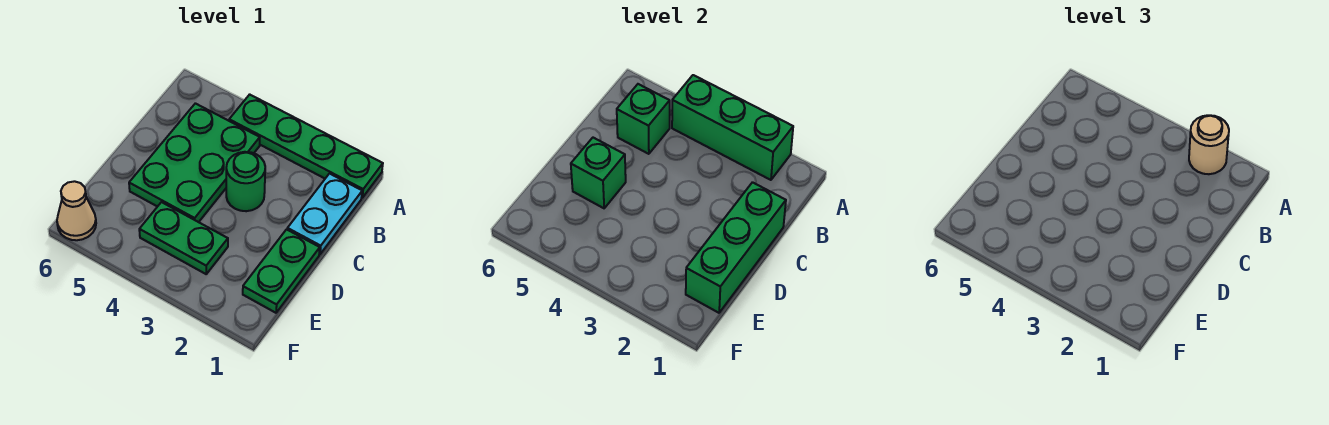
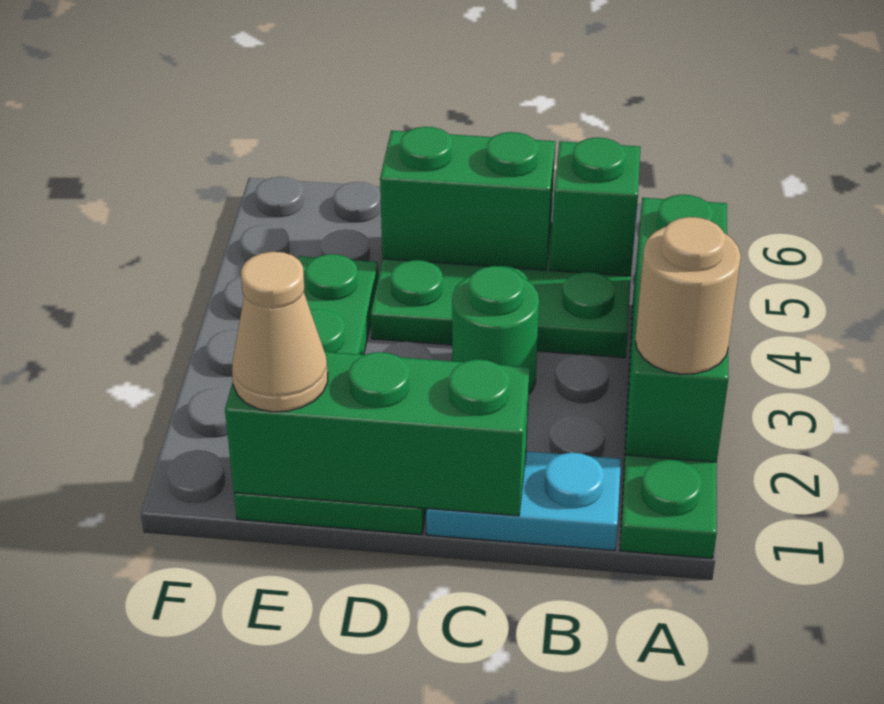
green 1x1 brick [571,138,626,208] -> green 1x2 brick [380,127,555,270]
tan 1x1 cone [57,181,96,240] -> tan 1x1 cone moved to [232,252,328,412]

